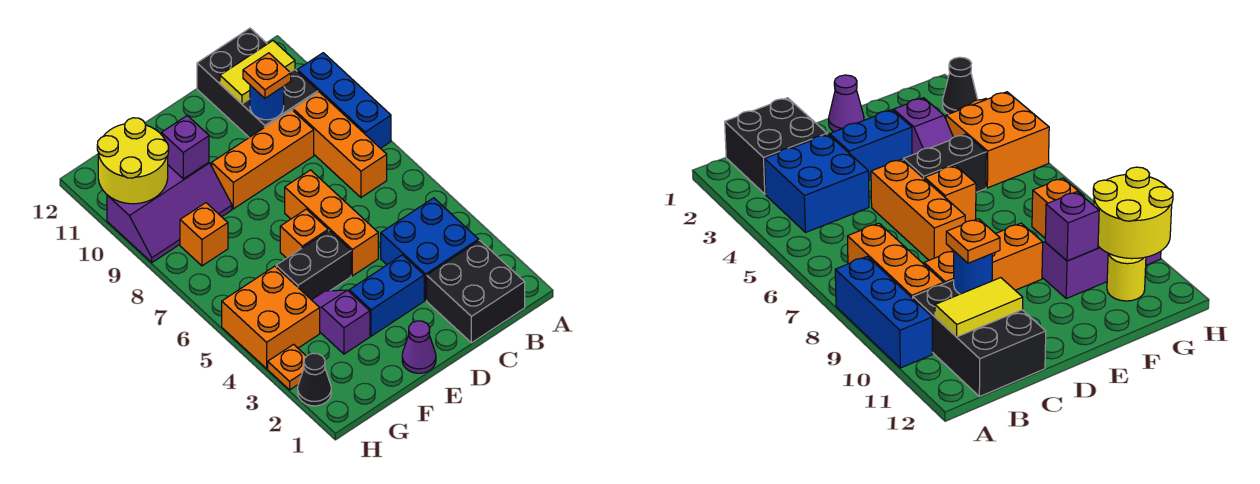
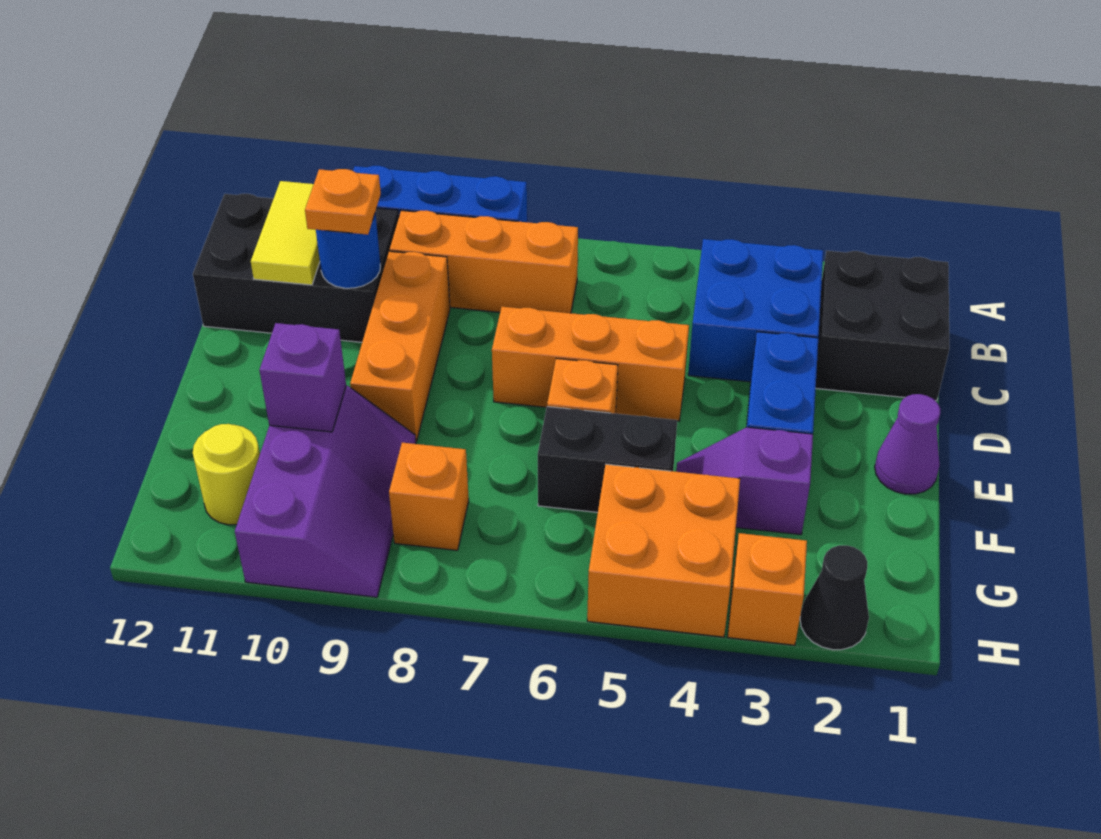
black 1x2 brick [276,230,351,300] -> black 1x2 brick turned to [538,406,677,512]
yellow 2x2 round brick [97,118,169,204] -> none
orange 1x1 plate [268,344,307,390] -> orange 1x1 brick [728,533,807,645]

